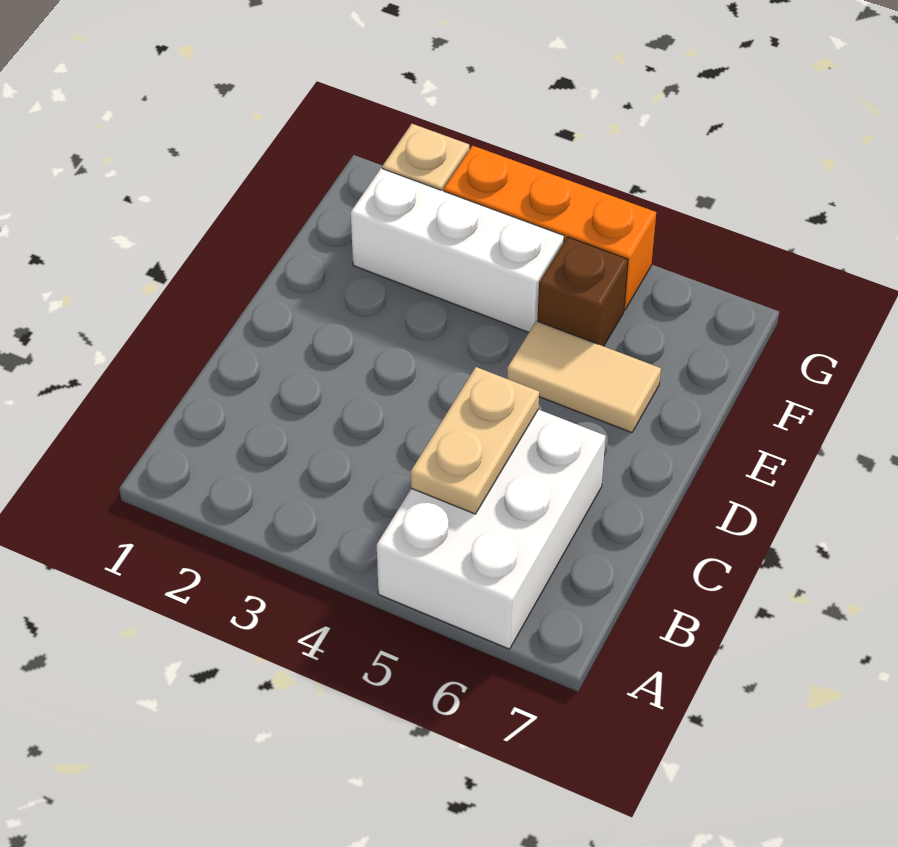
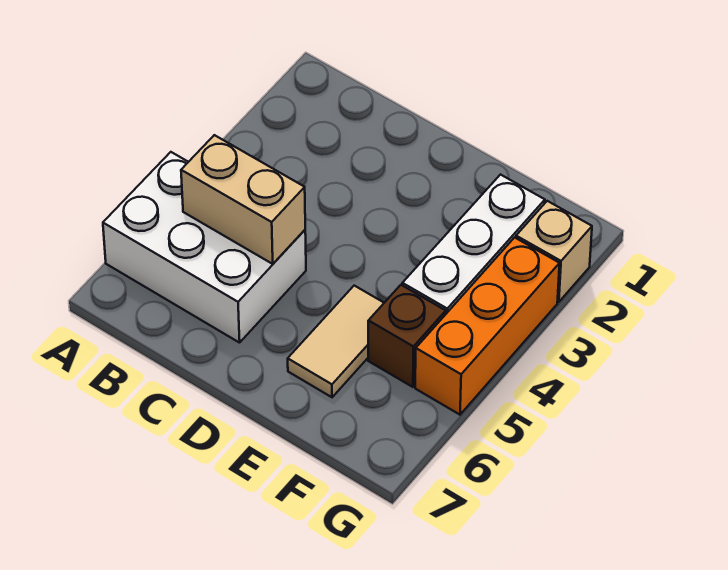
tan 1x2 plate [411,367,539,514] -> tan 1x2 brick [181,135,305,264]

